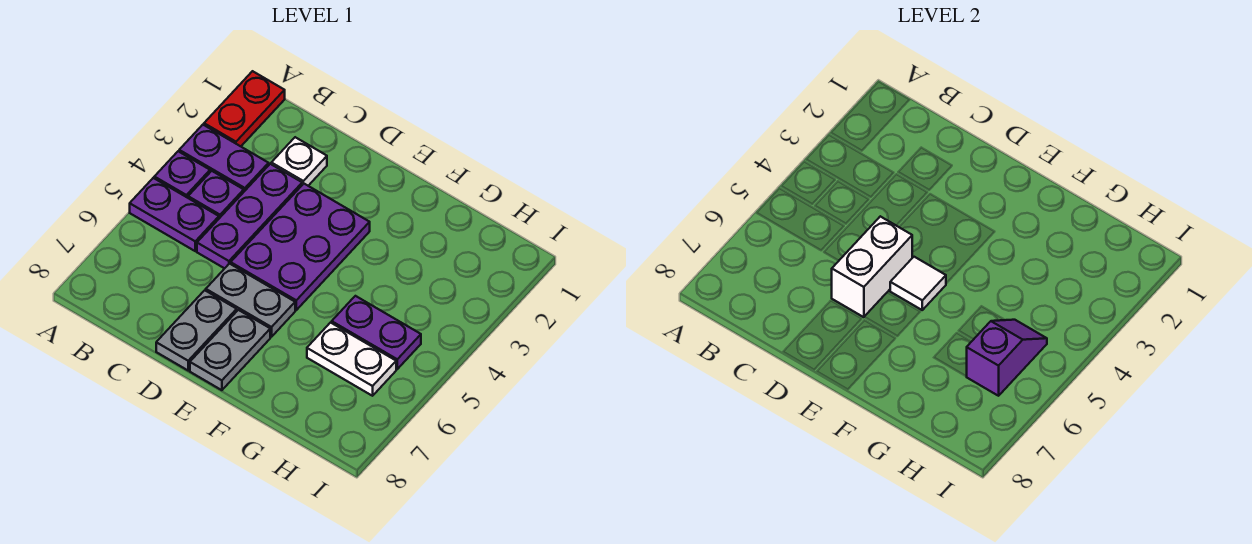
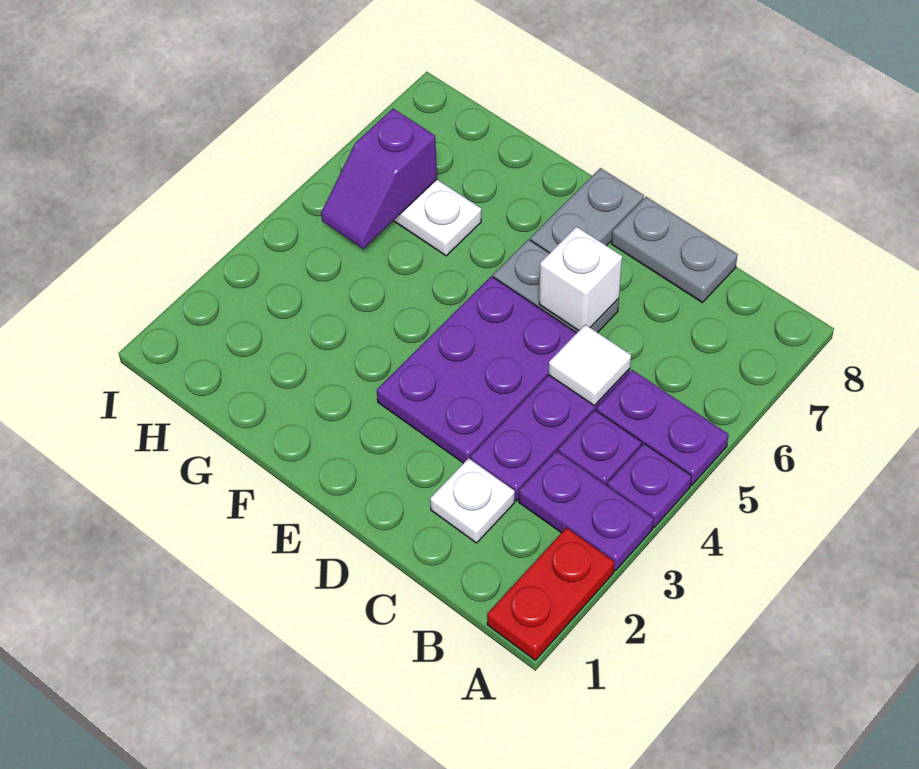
white 1x2 brick [832,216,912,317] -> white 1x1 brick [539,227,622,331]
grey 1x2 plate [156,290,237,370] -> grey 1x2 plate turned to [611,197,738,303]
white 1x1 tile [890,257,946,310] -> white 1x1 tile moved to [549,325,631,406]
purple 1x2 plate [332,296,421,369] -> none

